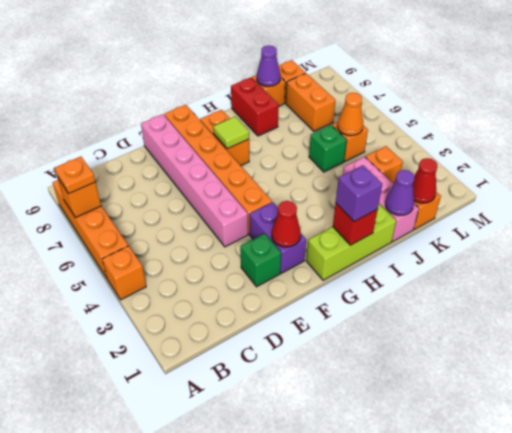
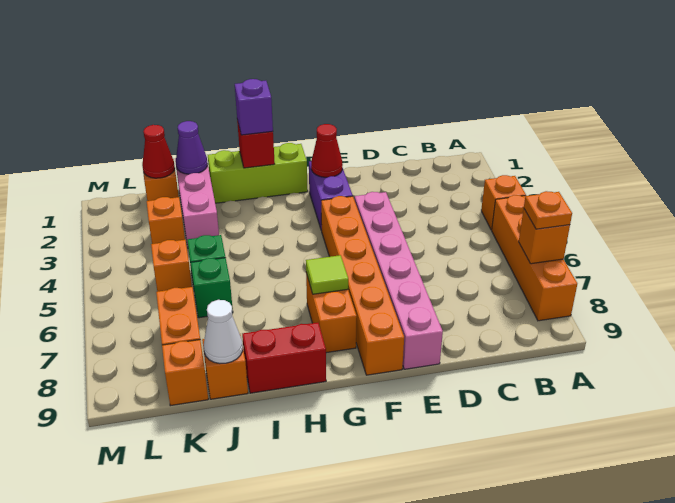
green 1x1 brick [241,234,281,287] -> green 1x1 brick moved to [191,258,233,318]
red 1x2 brick [231,78,279,136] -> red 1x2 brick turned to [242,323,326,393]
purple 1x1 cone [257,45,281,87] -> white 1x1 cone [204,300,243,363]
orange 1x1 cone [337,93,363,136] -> none

